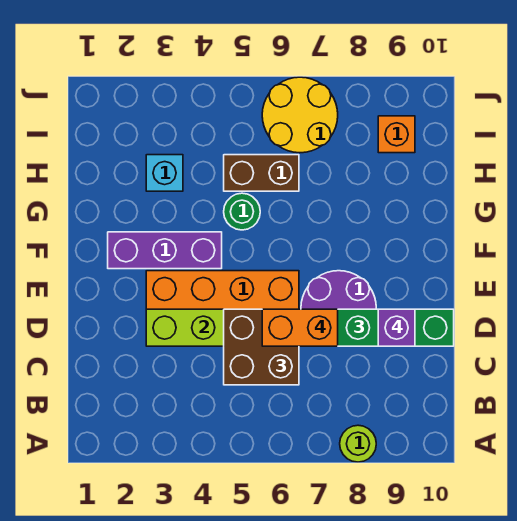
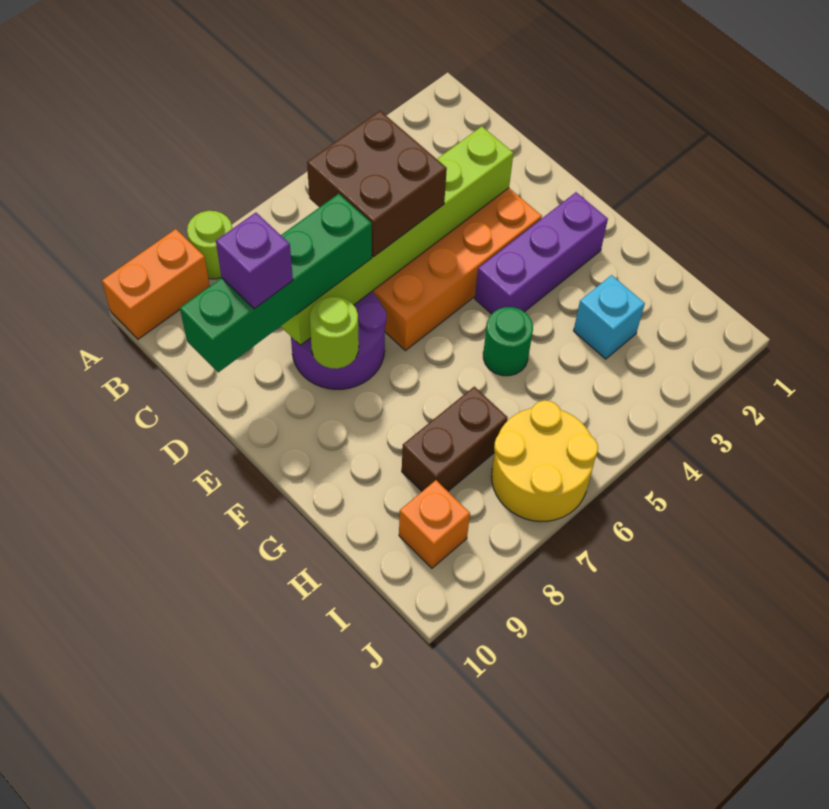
orange 1x2 brick [262,309,338,346] -> orange 1x2 brick moved to [102,229,209,339]
none -> lime 1x1 round brick [310,296,359,369]
brown 1x2 brick [224,155,299,191] -> brown 1x2 brick moved to [402,387,508,491]

